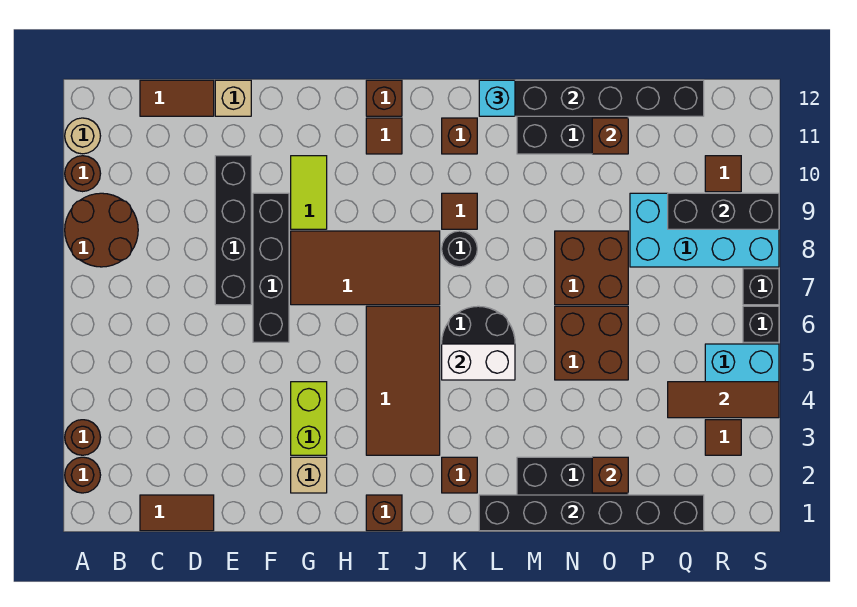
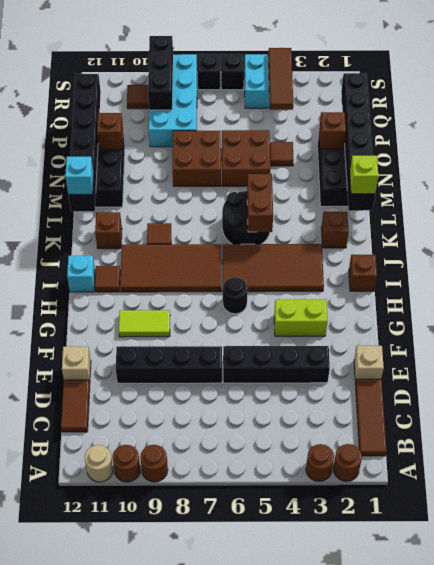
brown 2x2 round brick [65,193,138,267] -> brown 1x1 round brick [140,445,168,482]
brown 1x2 tile [140,495,214,531] -> brown 1x3 tile [355,379,387,456]
black 1x4 brick [253,193,289,342] -> black 1x4 brick moved to [223,346,330,383]
tan 1x1 brick [291,457,327,493] -> tan 1x1 brick moved to [354,346,384,382]
brown 2x4 tile [291,231,440,305] -> brown 2x4 tile turned to [120,244,221,292]
brown 1x1 brick [366,80,402,116] -> cyan 1x1 brick [67,256,95,292]
white 1x2 brick [442,344,515,380] -> brown 1x2 brick [247,174,273,232]
black 1x1 round brick [442,231,477,267] -> black 1x1 round brick moved to [223,277,248,314]
none -> lime 1x1 brick [350,156,378,194]
brown 1x1 tile [705,420,741,455] -> brown 1x1 tile moved to [270,142,294,166]

